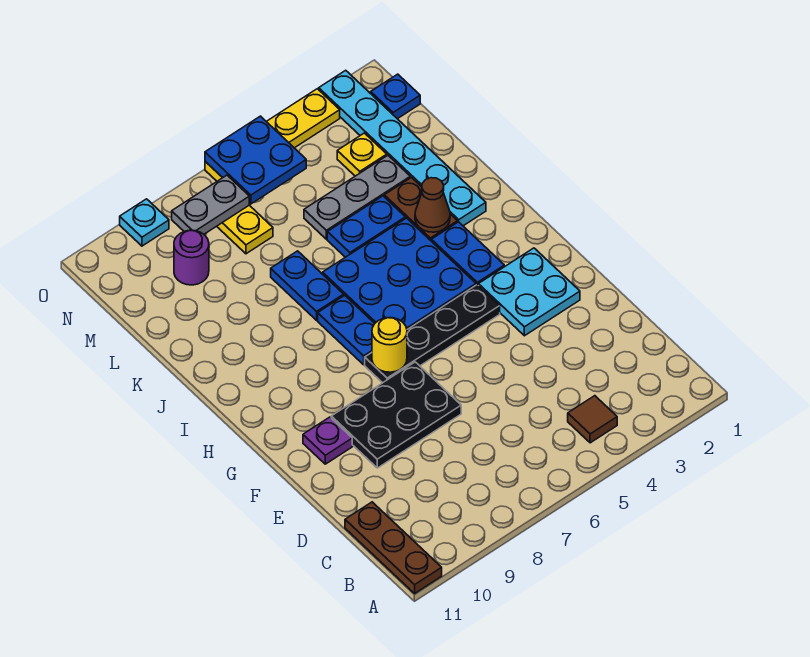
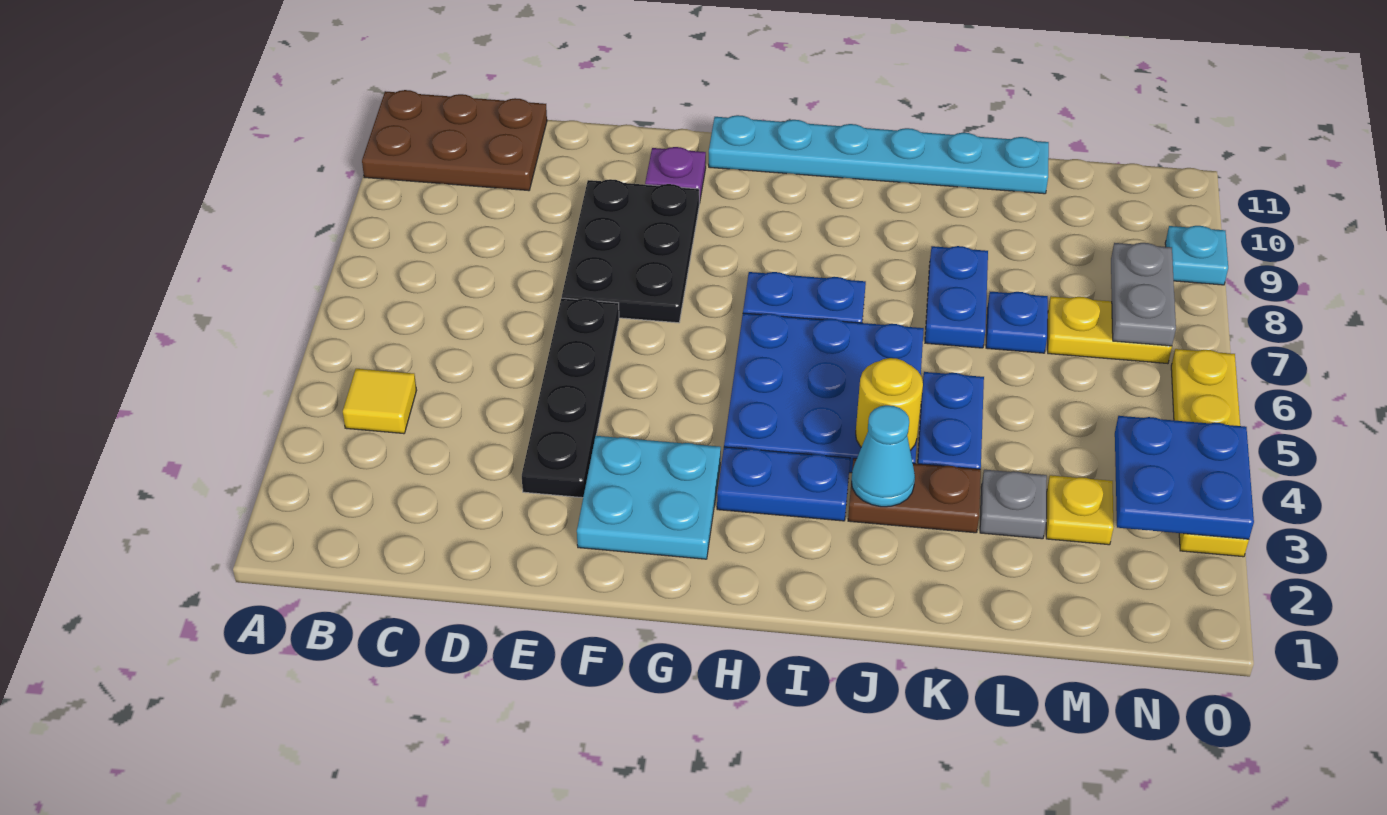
brown 1x3 plate [345,502,442,593] -> brown 2x3 plate [362,90,547,191]
brown 1x1 tile [568,396,617,443] -> yellow 1x1 tile [343,369,417,434]
black 1x4 plate [365,285,500,383] -> black 1x4 plate moved to [522,298,619,498]
yellow 1x1 round brick [372,318,407,372] -> yellow 1x1 round brick moved to [856,358,923,451]
cyan 1x6 plate [319,70,486,226] -> cyan 1x6 plate moved to [709,115,1049,194]
brown 1x1 cone [415,178,450,232] -> cyan 1x1 cone [851,405,915,507]
blue 1x2 plate [271,251,344,320] -> blue 1x2 plate turned to [925,246,988,348]
grey 1x3 plate [304,155,410,239] -> grey 1x1 plate [980,470,1047,539]
purple 1x1 round brick [174,230,209,285] -> none
blue 1x1 plate [371,74,420,119] -> blue 1x1 plate moved to [986,292,1048,353]
blue 2x2 plate [205,116,306,204] -> blue 2x2 plate moved to [1115,416,1254,539]

